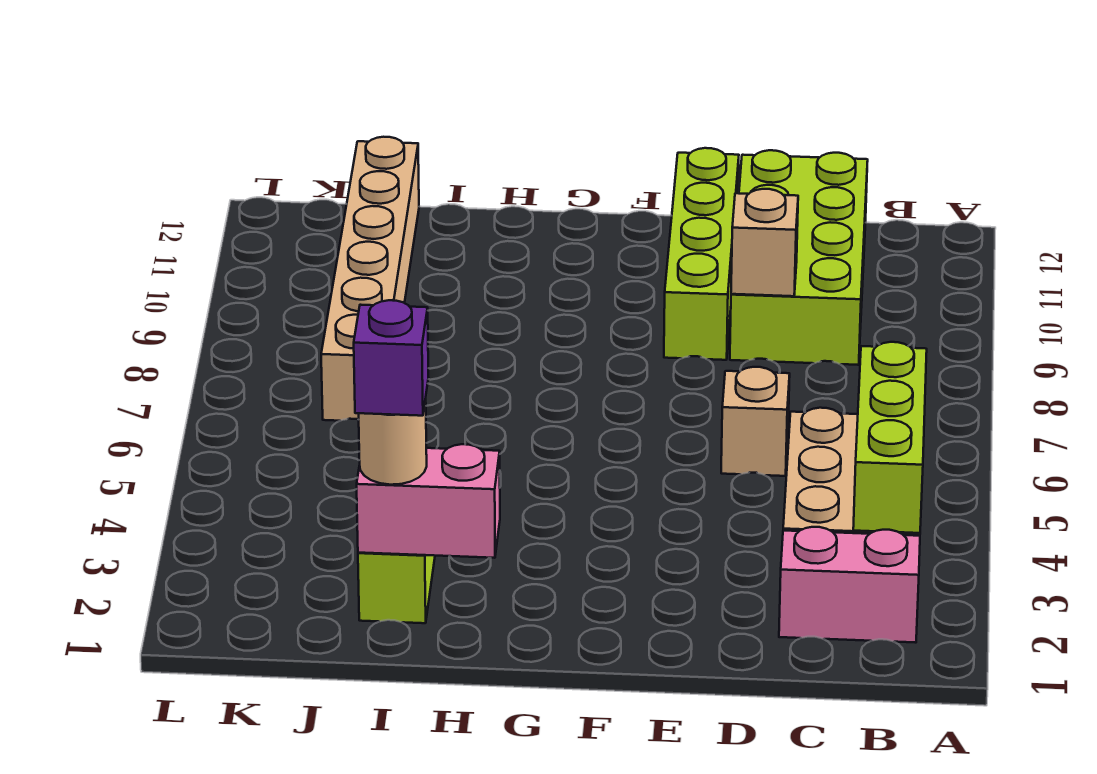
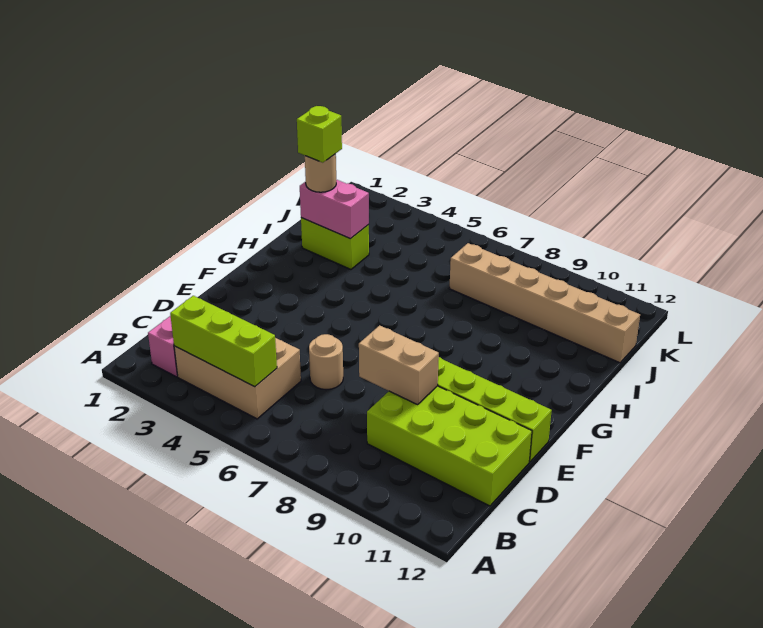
tan 1x1 brick [721,367,790,476] -> tan 1x1 round brick [309,334,343,390]
tan 1x1 brick [731,189,798,296] -> tan 1x2 brick [359,325,439,405]
pink 1x2 brick [357,444,500,558] -> pink 1x2 brick turned to [300,180,369,239]
purple 1x1 brick [354,300,428,416] -> lime 1x1 brick [297,106,342,163]

